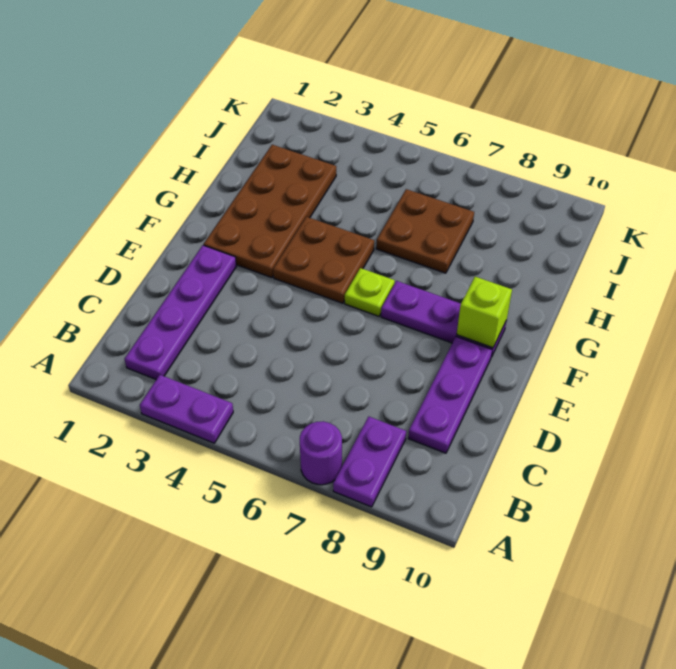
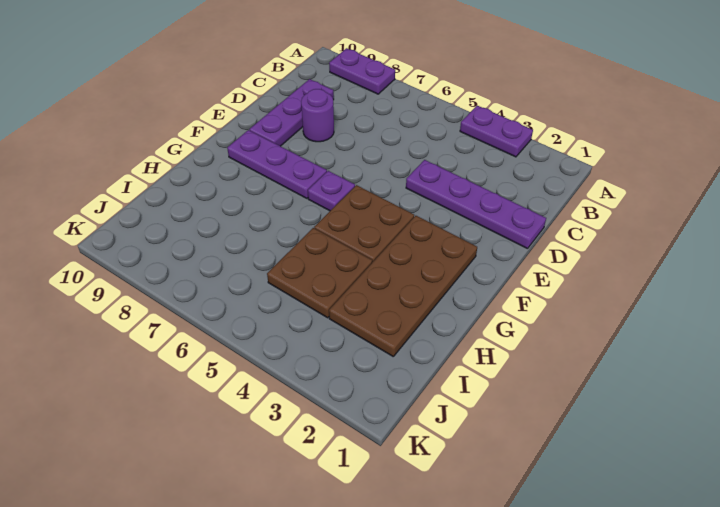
purple 1x1 round brick [300,421,342,485] -> purple 1x1 round brick moved to [301,89,334,142]
purple 1x2 plate [333,417,406,507] -> purple 1x2 plate turned to [329,48,395,94]
purple 1x4 plate [125,245,236,379] -> purple 1x4 plate turned to [406,160,546,249]
lime 1x1 plate [345,268,395,316] -> purple 1x1 plate [308,171,355,211]
lime 1x1 brick [457,277,512,348] -> none
brown 2x2 plate [376,189,474,273] -> brown 2x2 plate moved to [267,228,372,318]

